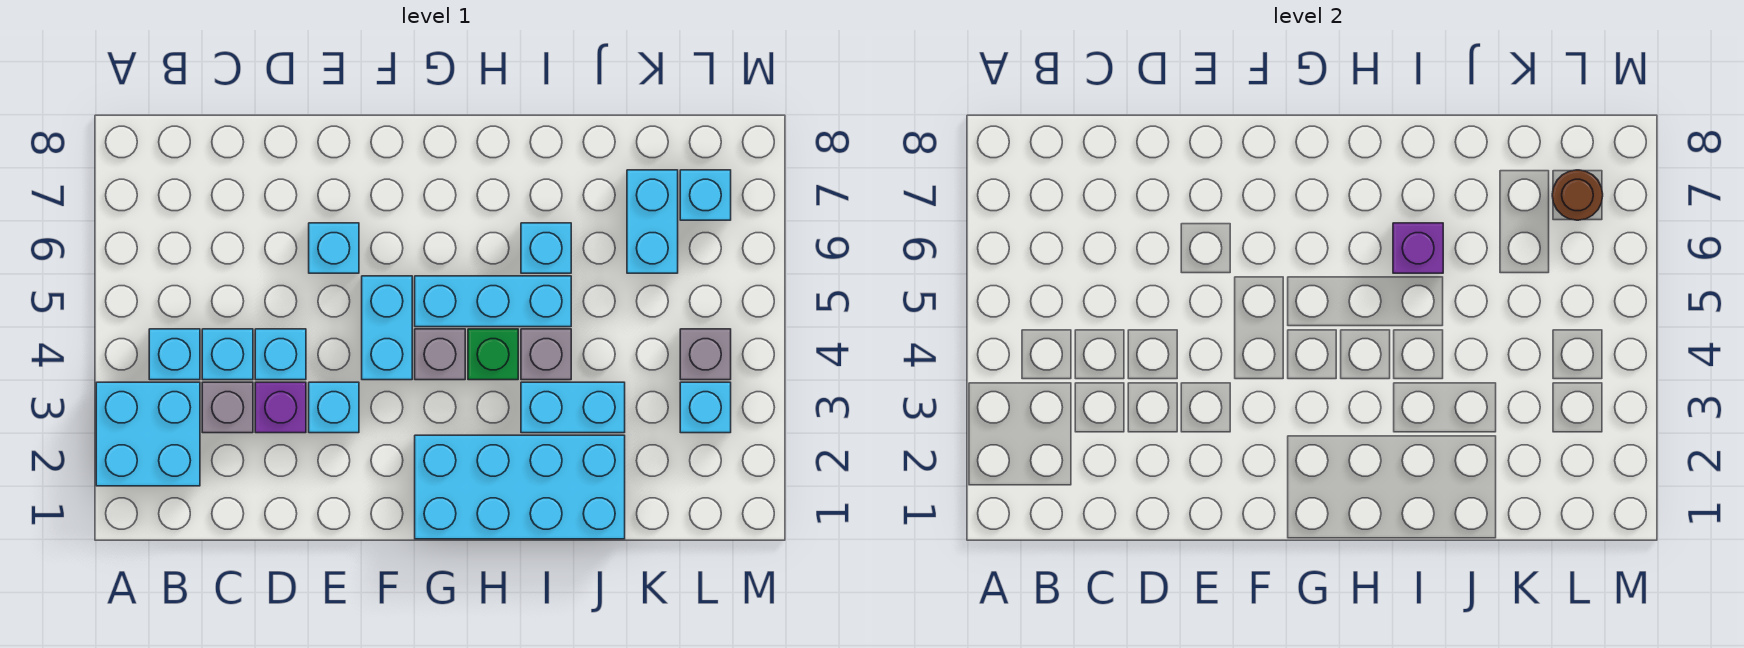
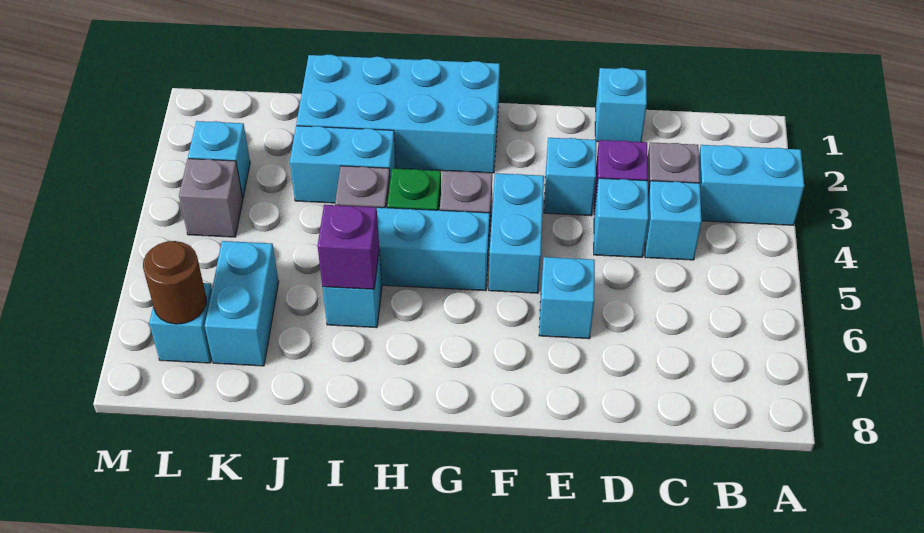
cyan 2x2 brick [96,382,200,486] -> cyan 1x2 brick [699,145,804,225]
cyan 1x1 brick [149,329,200,380] -> cyan 1x1 brick moved to [595,68,647,142]

